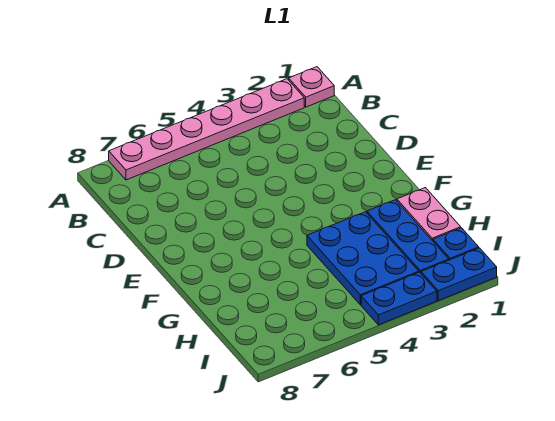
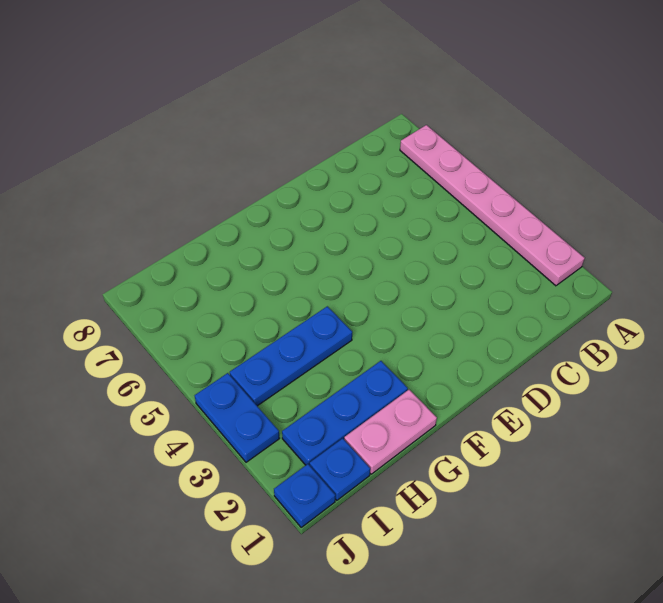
pink 1x1 plate [289,67,334,107] -> none
blue 2x3 plate [307,212,419,305] -> blue 1x3 plate [230,306,352,406]
blue 1x2 plate [421,248,497,301] -> blue 1x1 plate [274,464,335,527]

